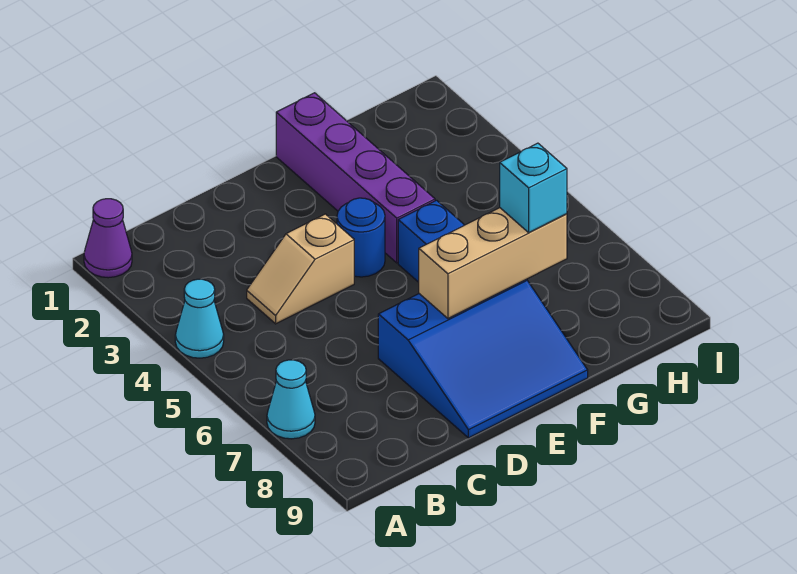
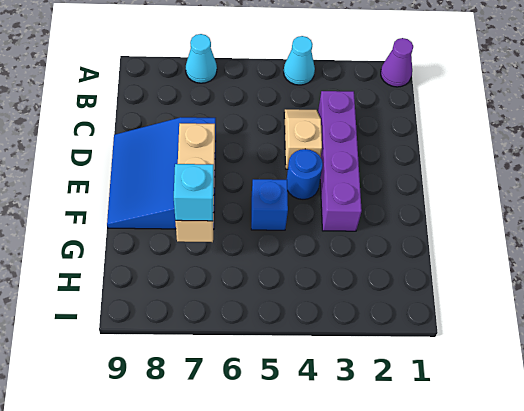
purple 1x4 brick [276,93,435,263] -> purple 1x4 brick turned to [318,91,362,231]

